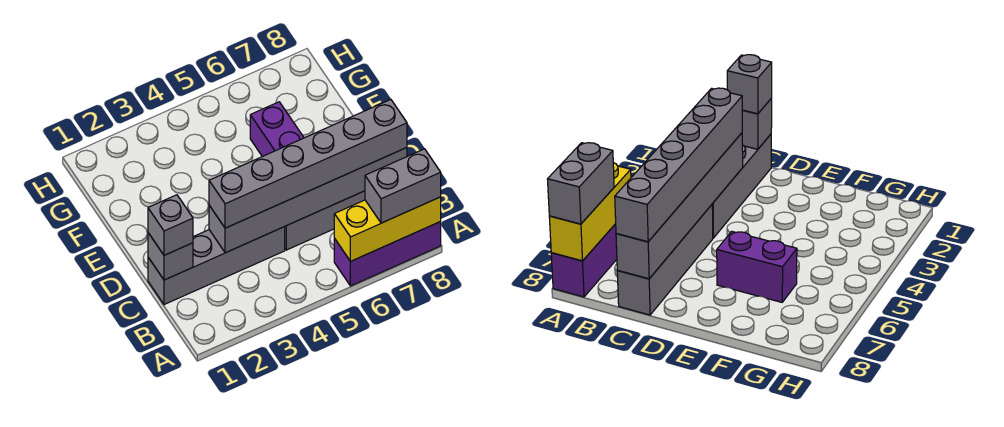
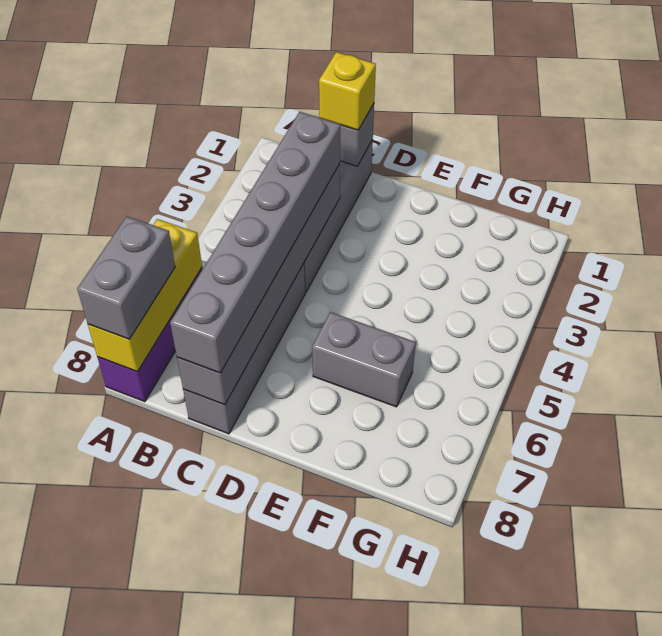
grey 1x1 brick [148,195,193,255] -> yellow 1x1 brick [319,52,376,130]
purple 1x2 brick [250,102,304,157] -> grey 1x2 brick [312,312,416,407]

